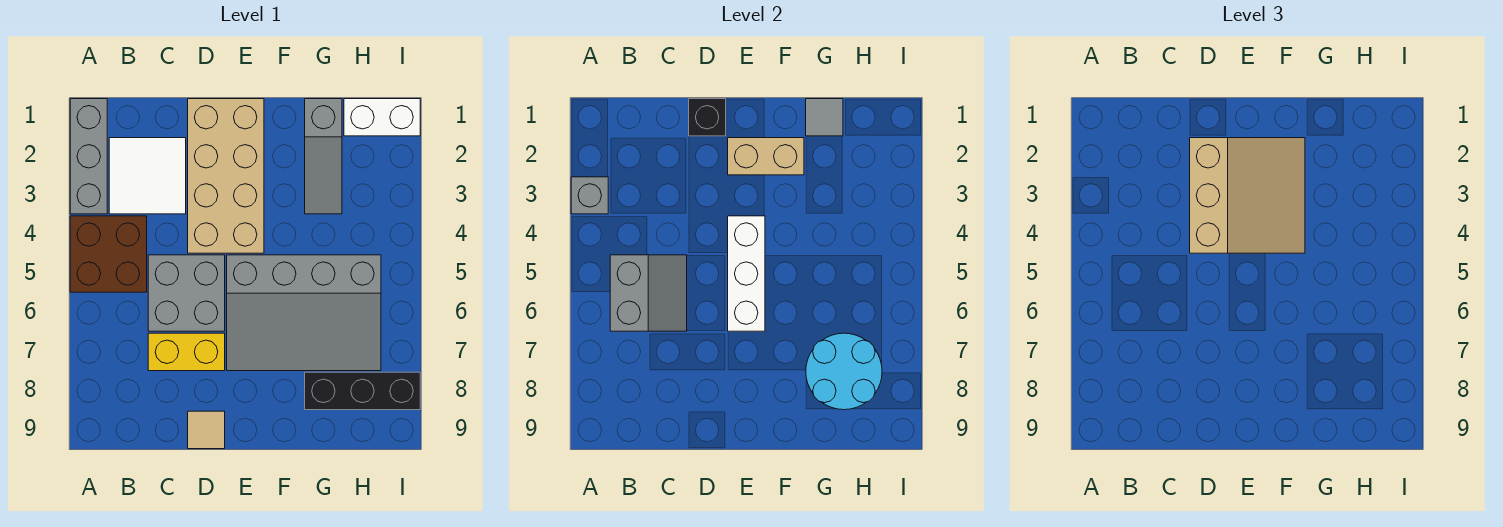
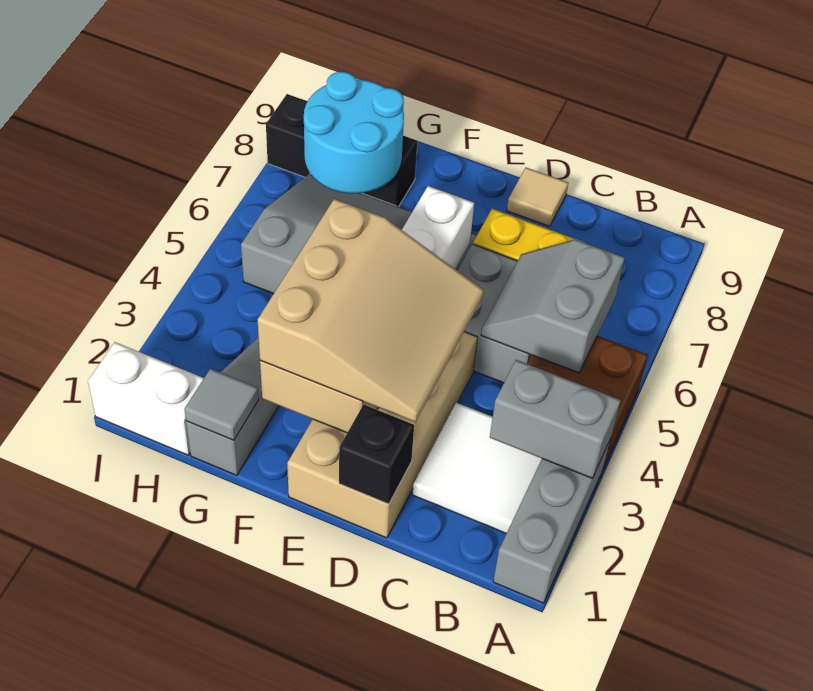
grey 1x1 brick [571,177,608,214] -> grey 1x2 brick [490,360,621,479]
tan 3x3 slope [1190,138,1305,253] -> tan 3x3 slope turned to [258,199,483,422]

